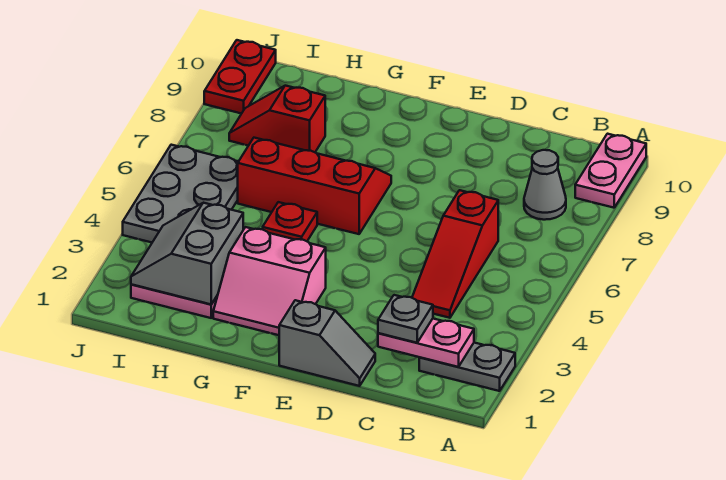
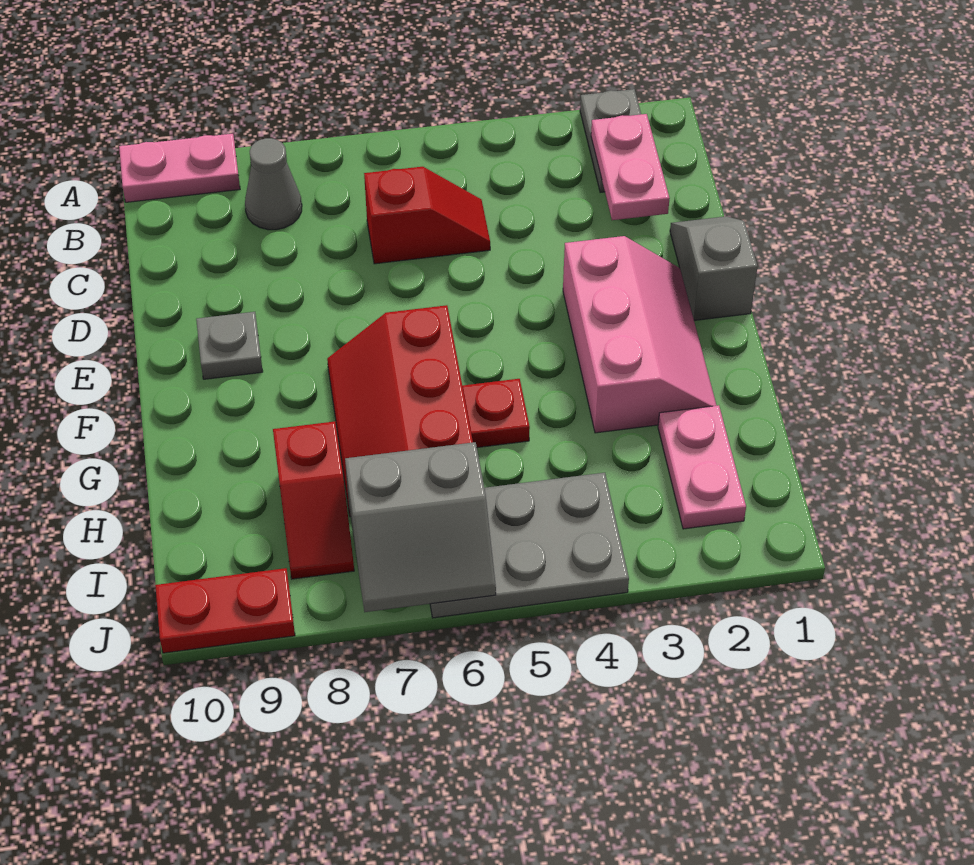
grey 1x1 plate [378,295,433,343] -> grey 1x1 plate moved to [196,312,263,379]
red 1x3 slope [412,190,498,318] -> red 1x2 slope [364,167,490,264]
pink 2x2 slope [213,227,326,335] -> pink 2x3 slope [563,236,717,433]
grey 2x2 slope [131,203,243,304] -> grey 2x2 slope moved to [345,442,496,612]

